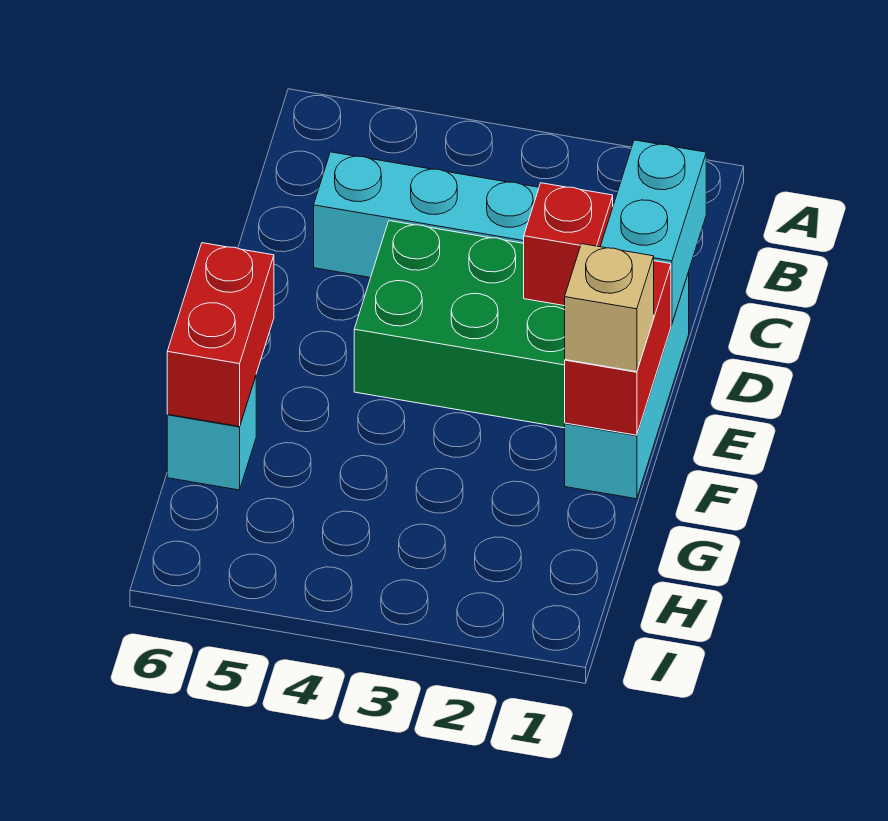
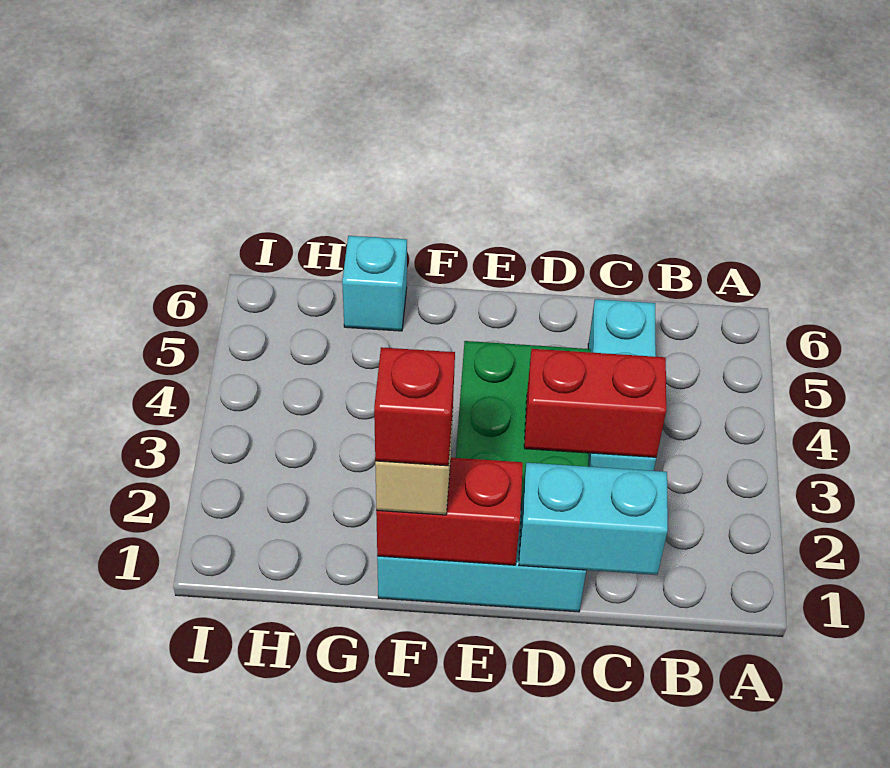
red 1x1 brick [524,183,613,306] -> red 1x1 brick moved to [374,347,455,466]
red 1x2 brick [167,243,274,427] -> red 1x2 brick moved to [524,349,666,457]

